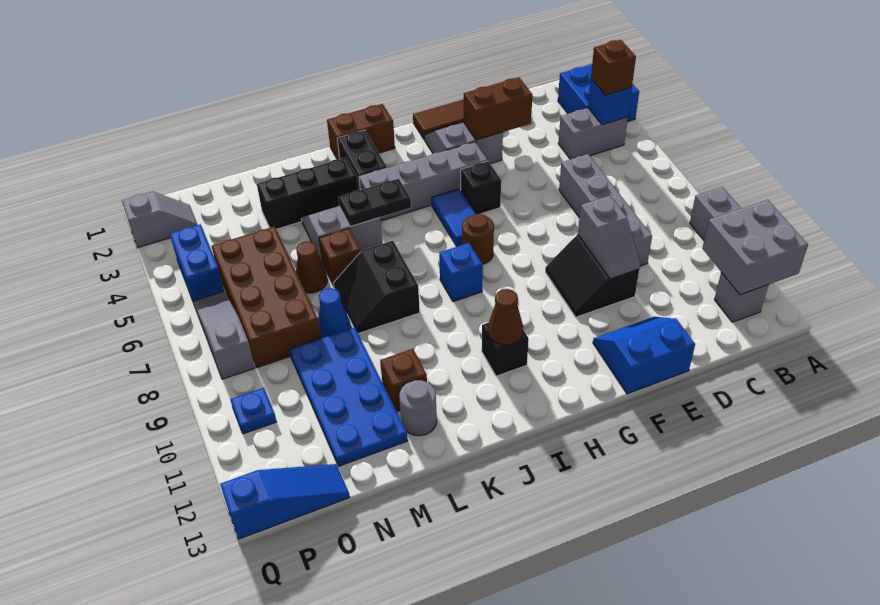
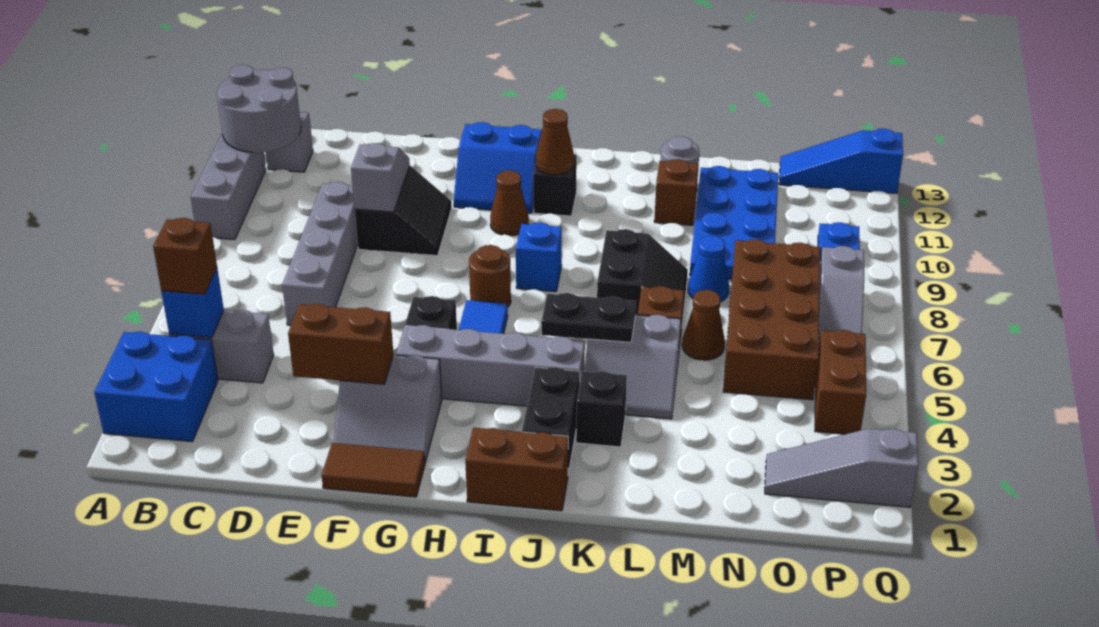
grey 2x2 brick [702,200,808,295] -> grey 2x2 round brick [217,65,301,153]
blue 2x2 slope [593,317,695,394] -> blue 2x2 slope moved to [454,122,542,213]
none -> brown 1x1 cone [490,170,529,236]
black 1x3 brick [257,158,358,229] -> black 1x1 brick [576,371,627,447]
grey 1x2 slope [122,191,198,248] -> grey 1x3 slope [765,429,918,507]
blue 1x2 brick [170,224,224,301] -> brown 1x2 brick [815,330,866,434]

